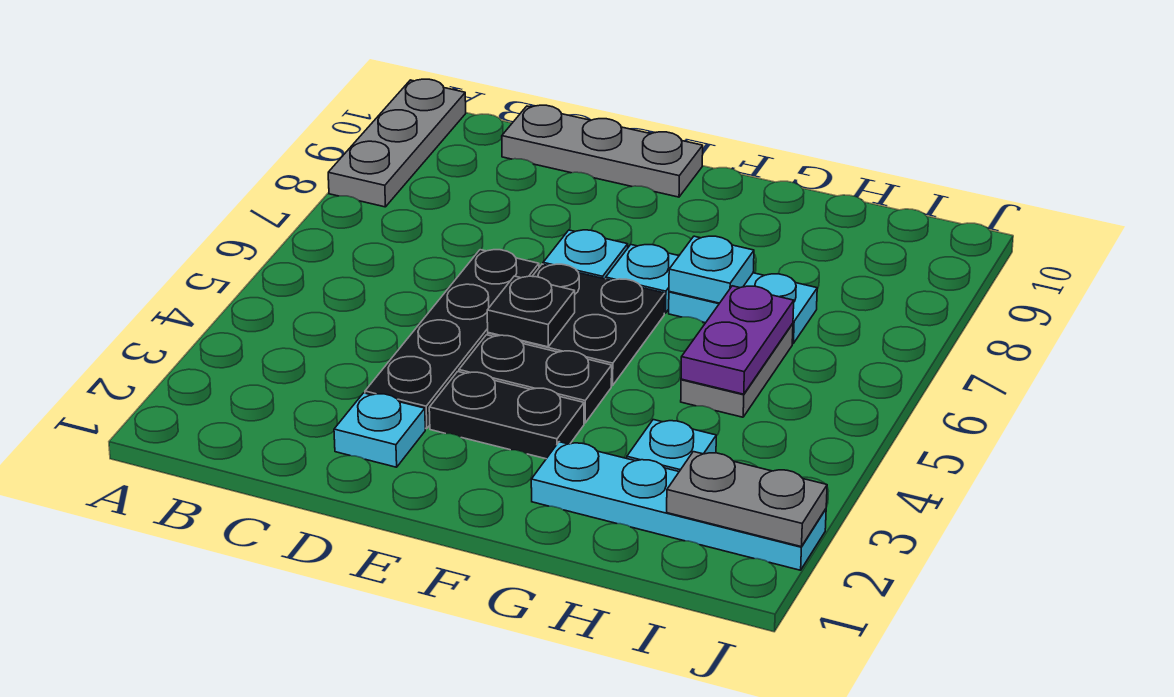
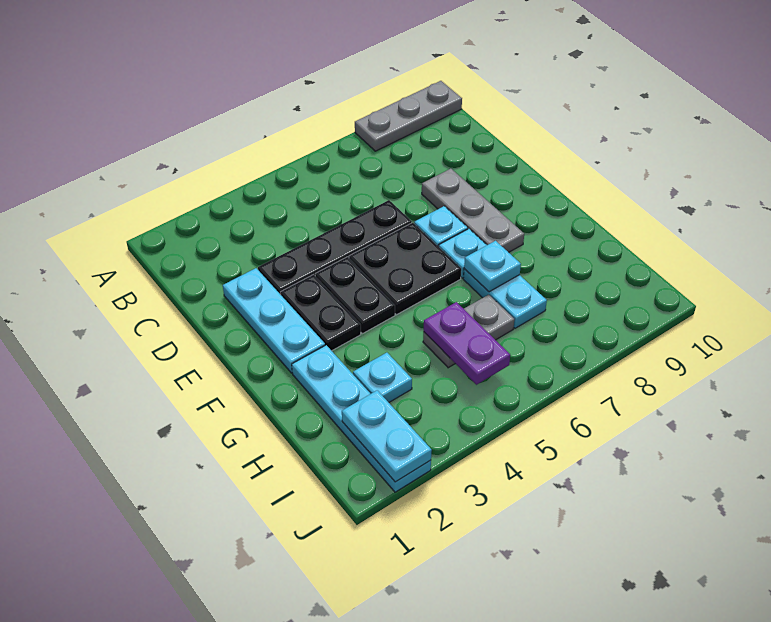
grey 1x3 plate [502,105,703,197] -> grey 1x3 plate moved to [422,169,524,252]
cyan 1x1 plate [334,393,425,467] -> cyan 1x3 plate [223,268,325,373]
black 1x1 plate [487,276,575,347] -> none
purple 1x2 plate [681,286,794,394] -> purple 1x2 plate turned to [424,302,510,385]
grey 1x2 plate [667,452,827,547] -> cyan 1x2 plate [342,390,432,482]

